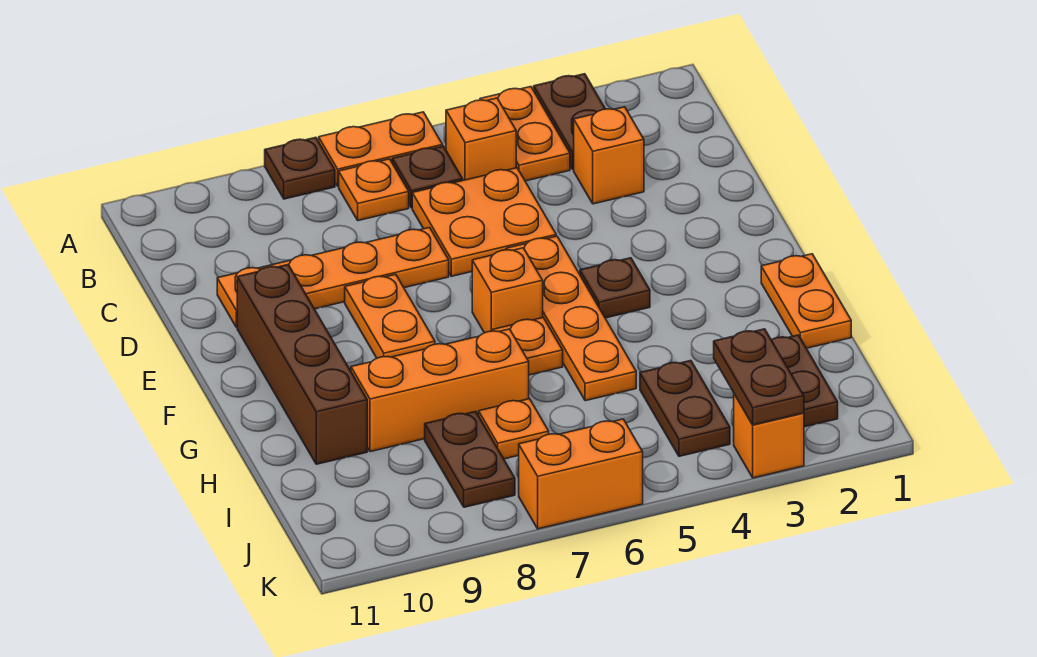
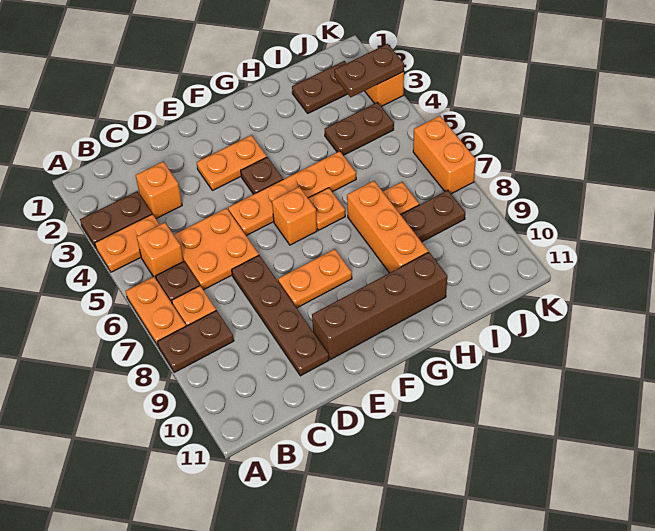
brown 1x1 plate [265,137,335,199] -> brown 1x2 plate [157,310,234,372]
orange 1x4 plate [217,228,449,327] -> brown 1x4 plate [232,255,329,376]
orange 1x2 plate [761,254,851,348] -> orange 1x2 plate moved to [197,135,267,191]

